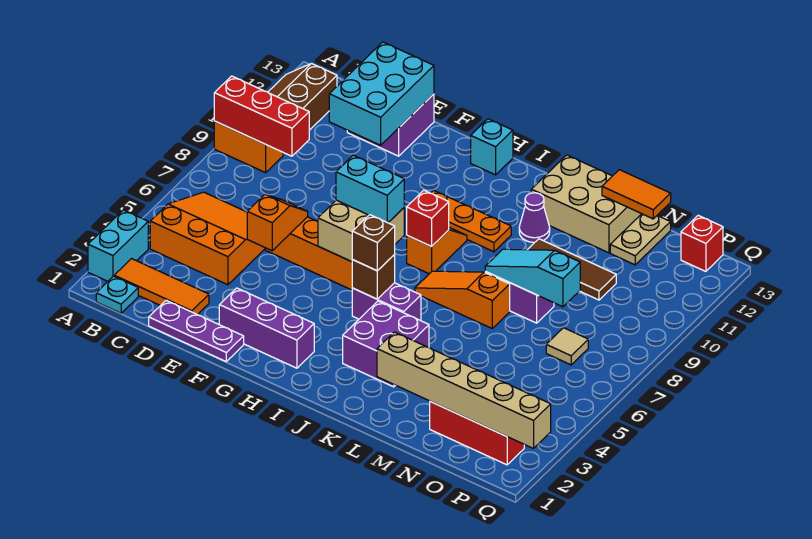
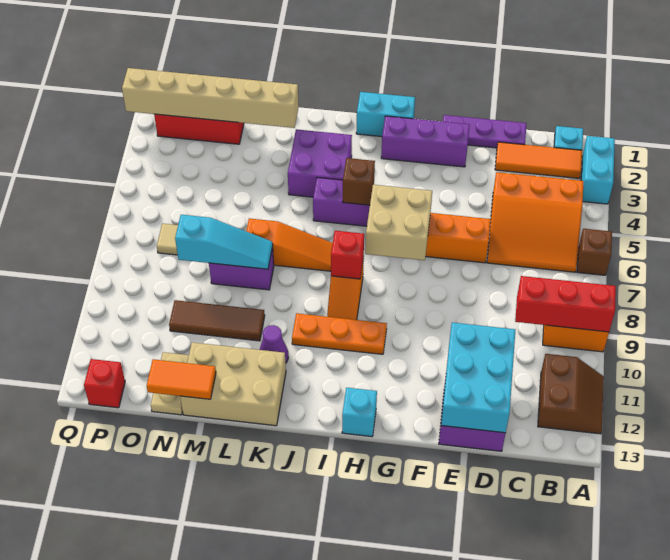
orange 1x2 slope [247,194,308,251] -> none
cyan 1x2 brick [336,155,404,223] -> cyan 1x2 brick moved to [356,92,415,137]
brown 1x1 brick [352,215,395,271] -> brown 1x1 brick moved to [577,229,612,275]

